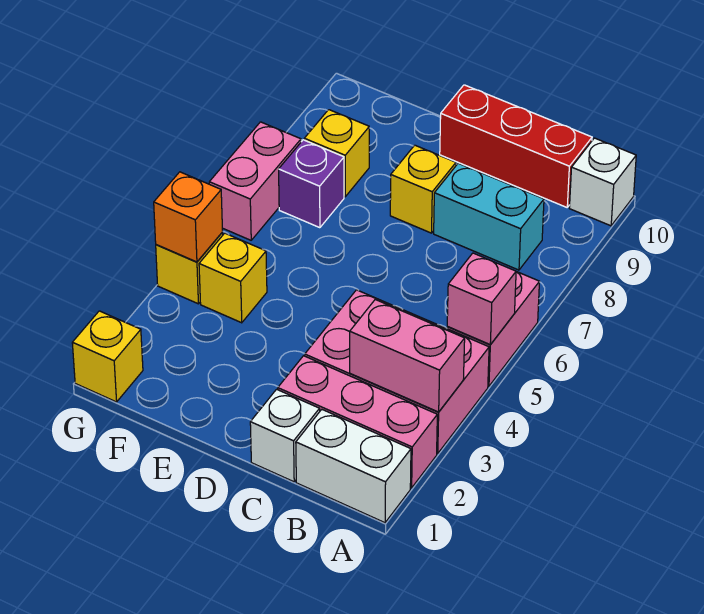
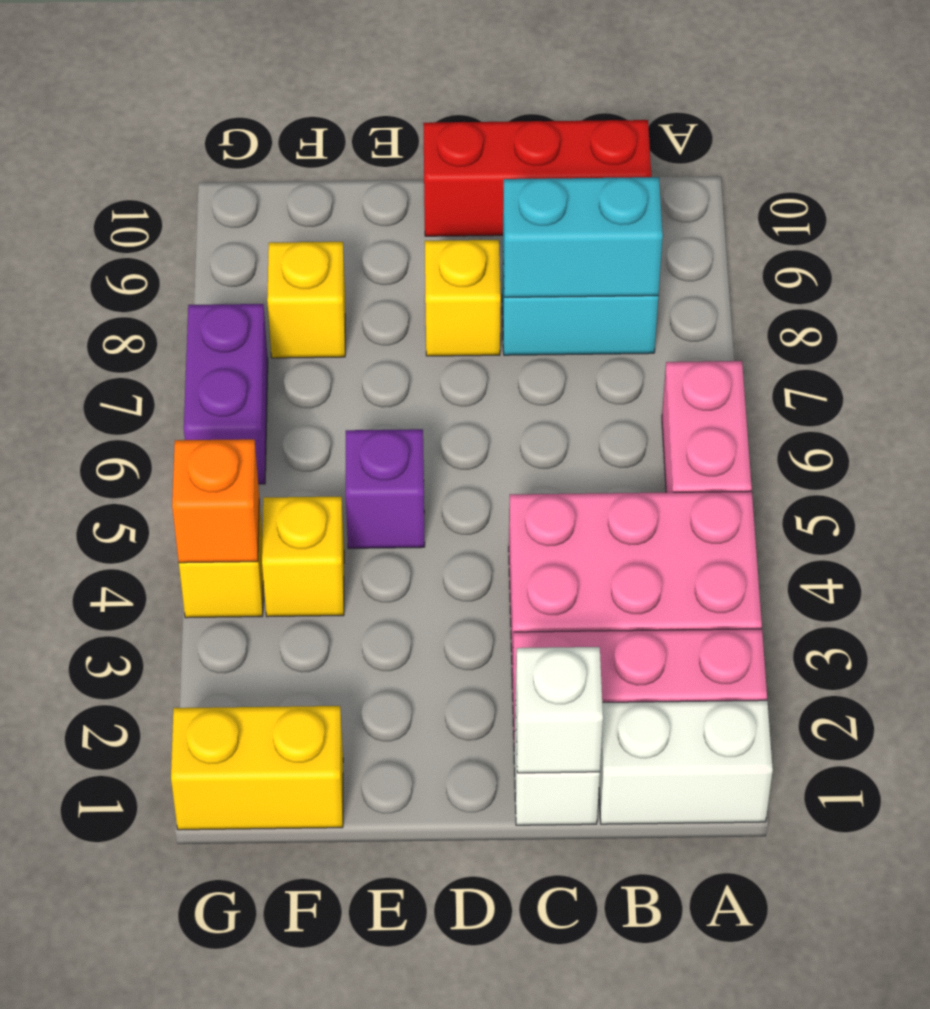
pink 1x2 brick [350,300,465,412] -> none
pink 1x1 brick [447,253,516,345] -> none
white 1x1 brick [569,138,636,226] -> white 1x1 brick moved to [515,647,603,773]
none -> cyan 1x2 brick [503,177,663,297]
purple 1x1 brick [279,140,344,228] -> purple 1x1 brick moved to [346,429,425,548]
yellow 1x1 brick [72,311,143,402] -> yellow 1x2 brick [171,706,343,830]
pink 1x2 brick [209,122,301,240] -> purple 1x2 brick [184,304,268,484]

